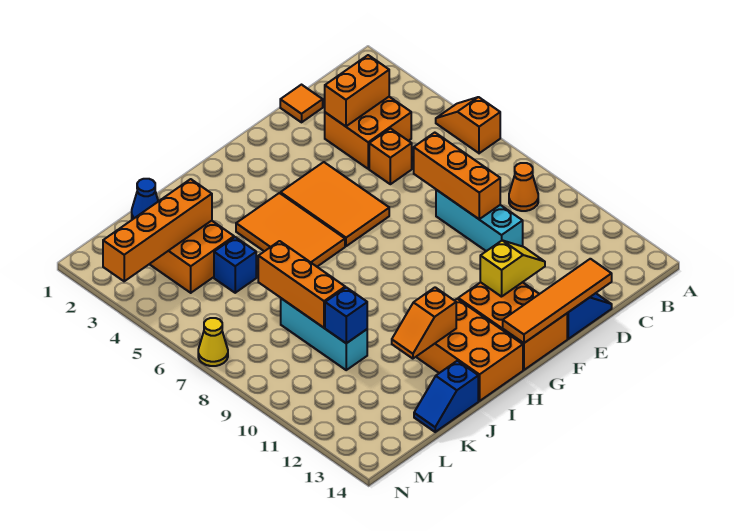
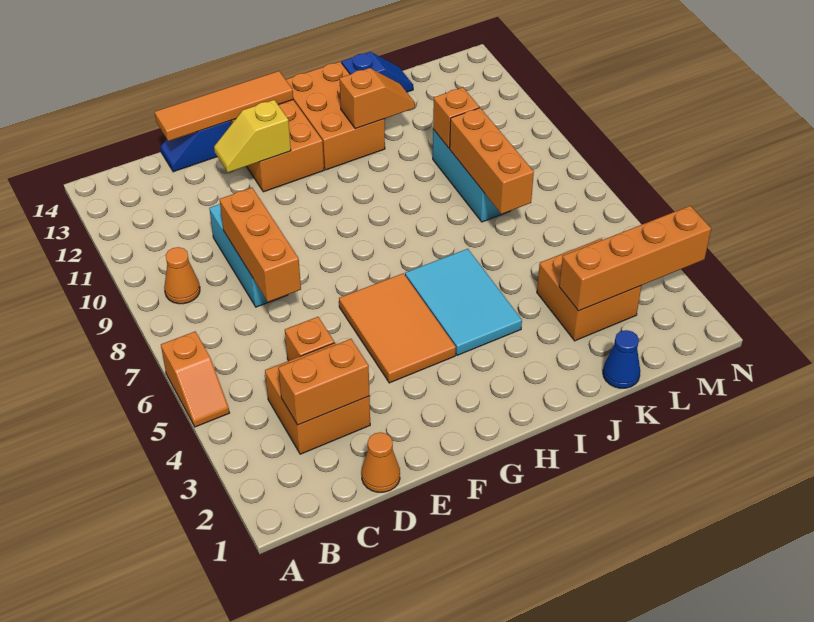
orange 1x1 tile [280,85,323,122] -> orange 1x1 cone [362,432,400,492]
orange 2x3 tile [236,193,345,267] -> cyan 2x3 tile [405,249,522,355]
blue 1x1 brick [214,237,256,293] -> none
blue 1x1 brick [325,287,367,343] -> orange 1x1 brick [433,87,479,148]
yellow 1x1 cone [198,318,228,366] -> none

